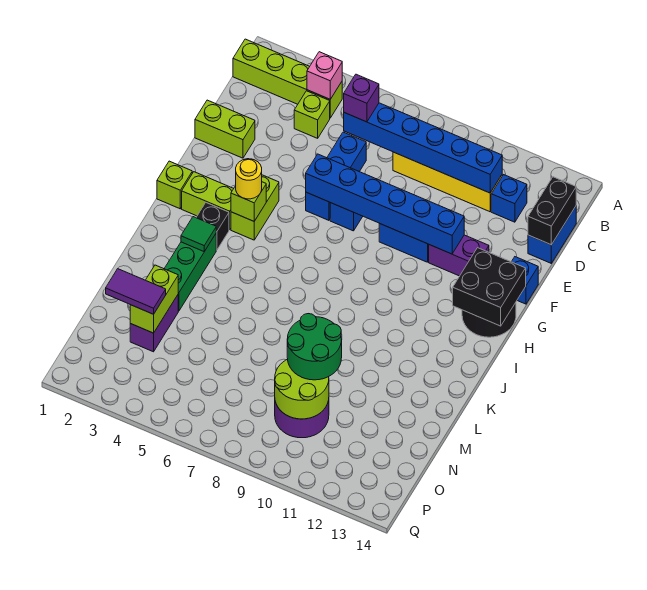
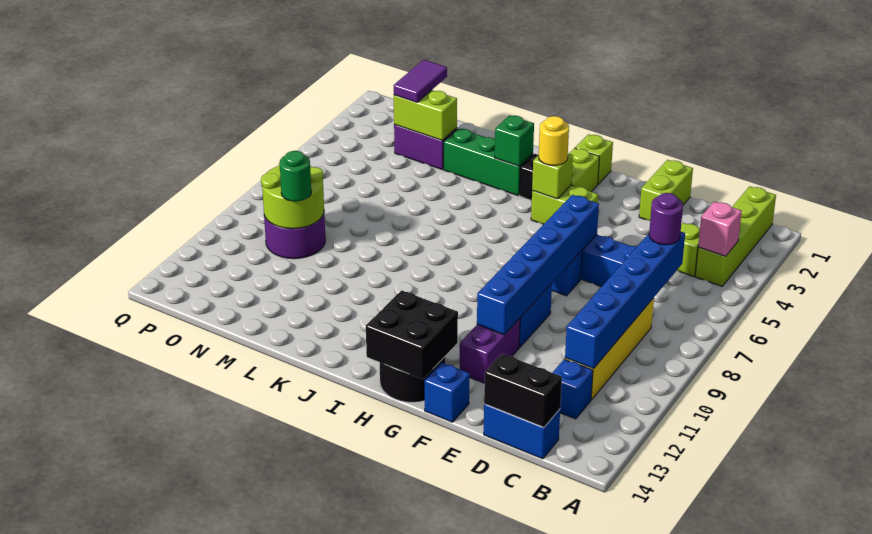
purple 1x1 brick [344,74,379,122] -> purple 1x1 round brick [649,193,683,245]
green 1x1 tile [181,217,216,251] -> green 1x1 brick [495,115,534,166]
green 2x2 round brick [287,314,342,380] -> green 1x1 round brick [280,151,311,201]

